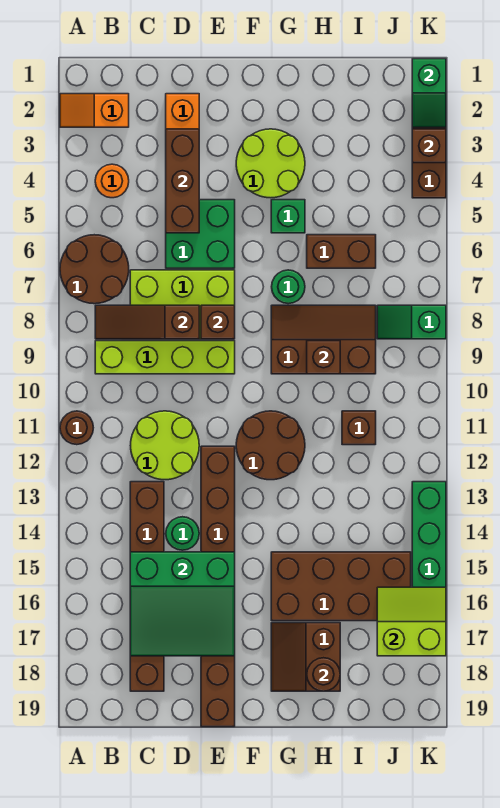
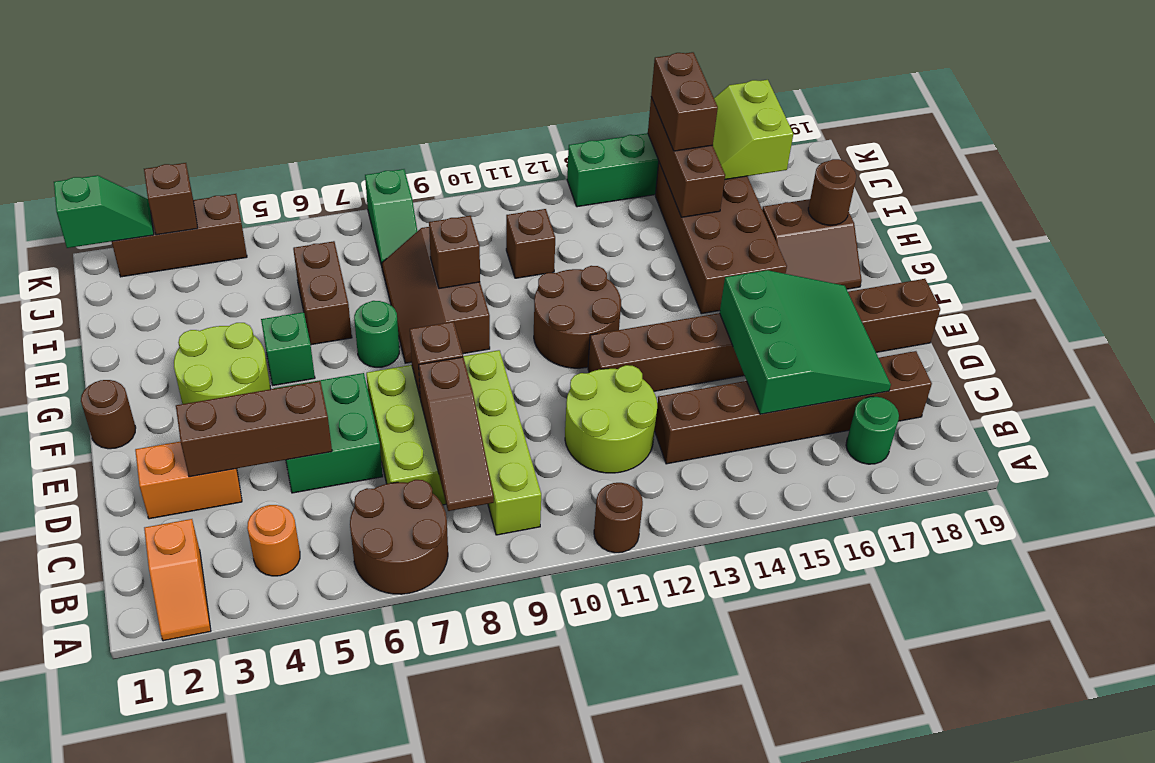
green 1x1 round brick [166,517,199,550] -> green 1x1 round brick moved to [846,397,899,464]
none -> brown 1x1 round brick [81,380,136,449]
none -> brown 1x3 brick [648,97,725,217]
none -> brown 1x2 brick [651,52,718,151]

